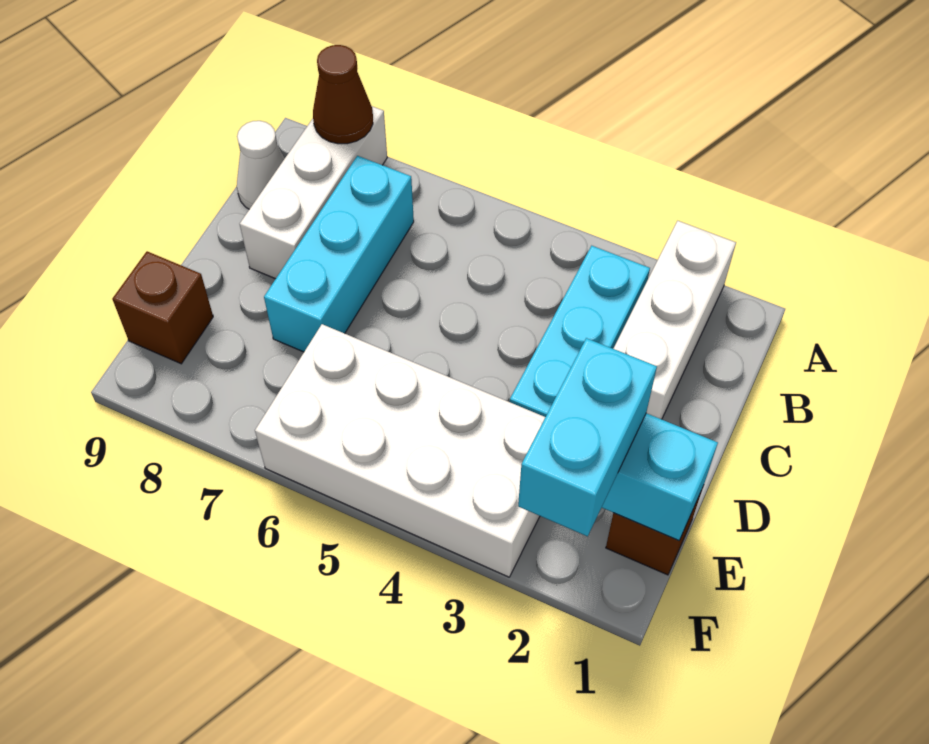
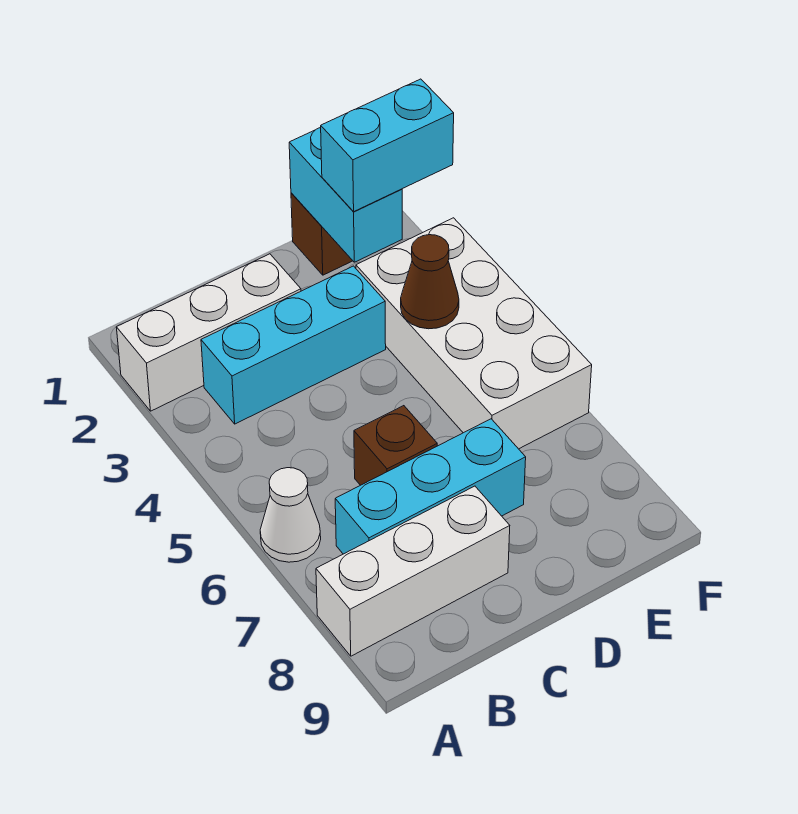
brown 1x1 cone [313,45,373,144] -> brown 1x1 cone moved to [401,235,459,329]
white 1x1 cone [237,121,285,209] -> white 1x1 cone moved to [260,468,321,562]
brown 1x1 brick [112,251,213,364] -> brown 1x1 brick moved to [354,406,437,485]

